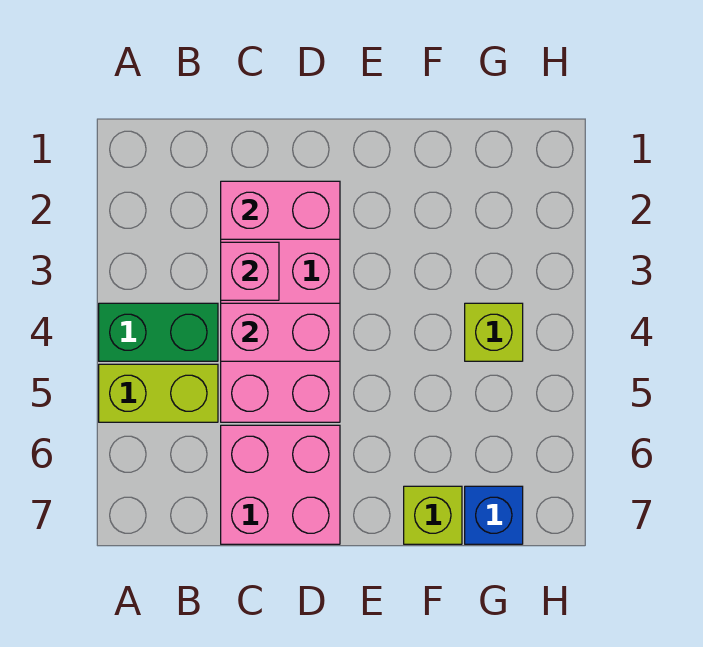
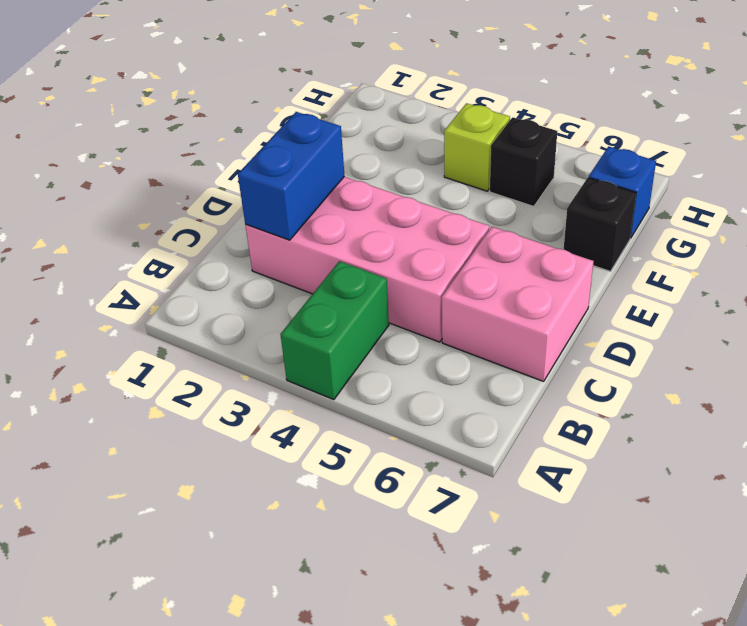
lime 1x2 brick [99,364,218,422] -> none
pink 1x2 brick [221,181,340,239] -> blue 1x2 brick [238,112,345,240]
pink 1x1 brick [221,242,279,300] -> none
pink 1x2 brick [221,303,340,361] -> none
lime 1x1 brick [404,486,462,544] -> black 1x1 brick [563,177,636,271]
none -> black 1x1 brick [490,117,557,206]

